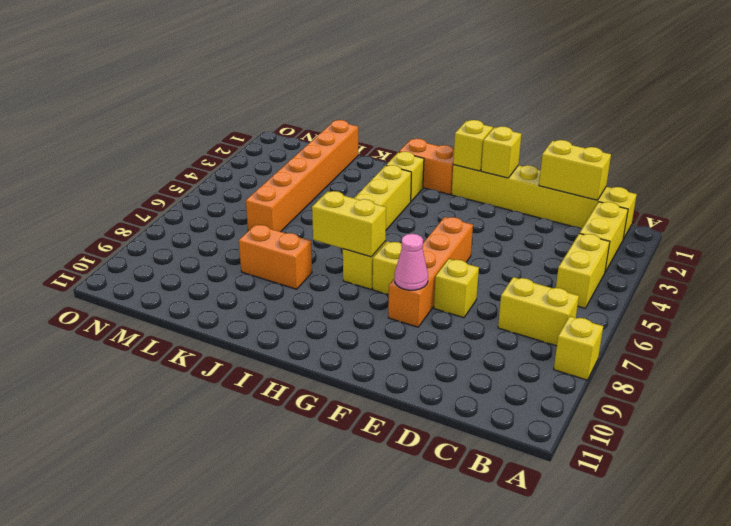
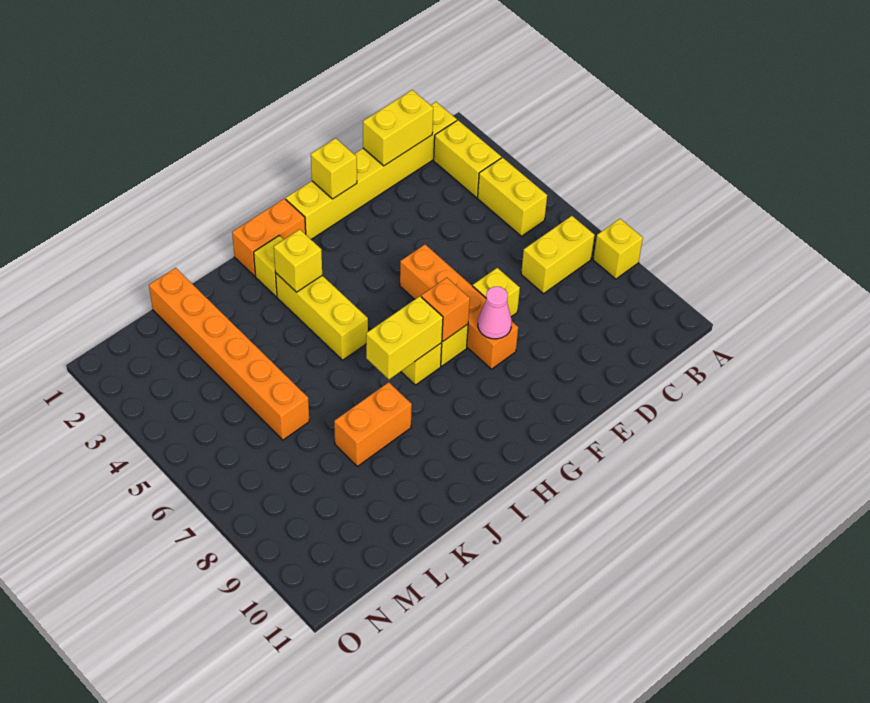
yellow 1x1 brick [453,120,493,171] -> yellow 1x1 brick moved to [274,229,322,292]
none -> orange 1x1 brick [421,278,470,341]

